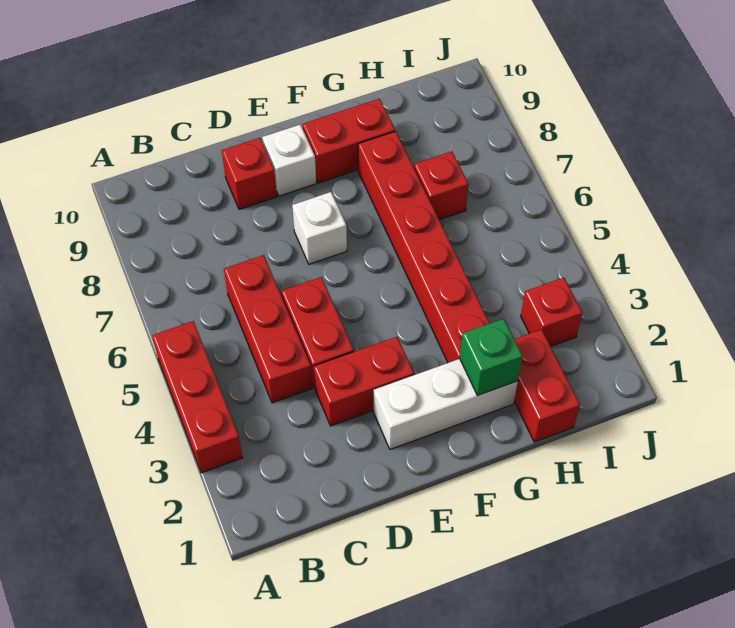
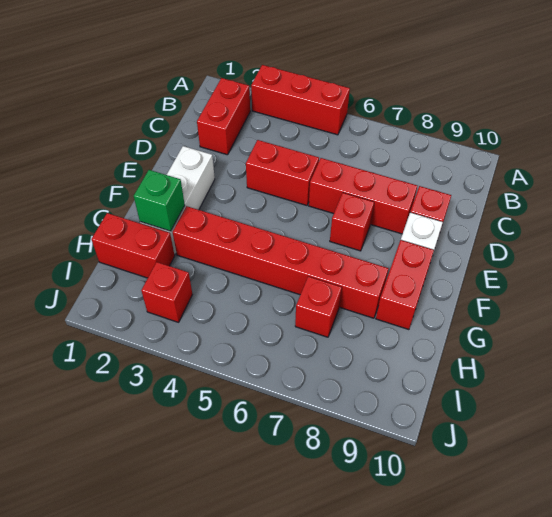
red 1x3 brick [224,255,312,403] -> red 1x3 brick moved to [309,158,417,234]
red 1x2 brick [314,337,414,426] -> red 1x2 brick moved to [197,78,250,155]
white 1x1 brick [292,192,347,264] -> red 1x1 brick [330,193,374,251]

